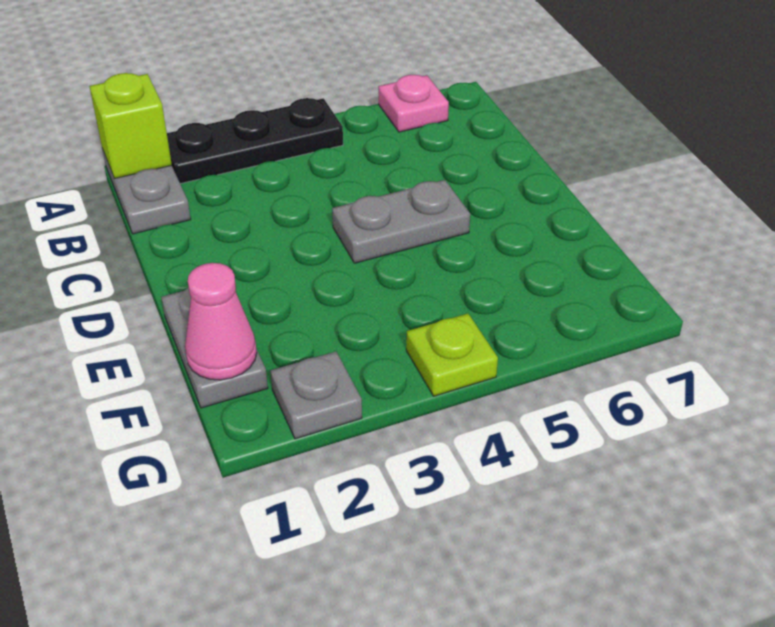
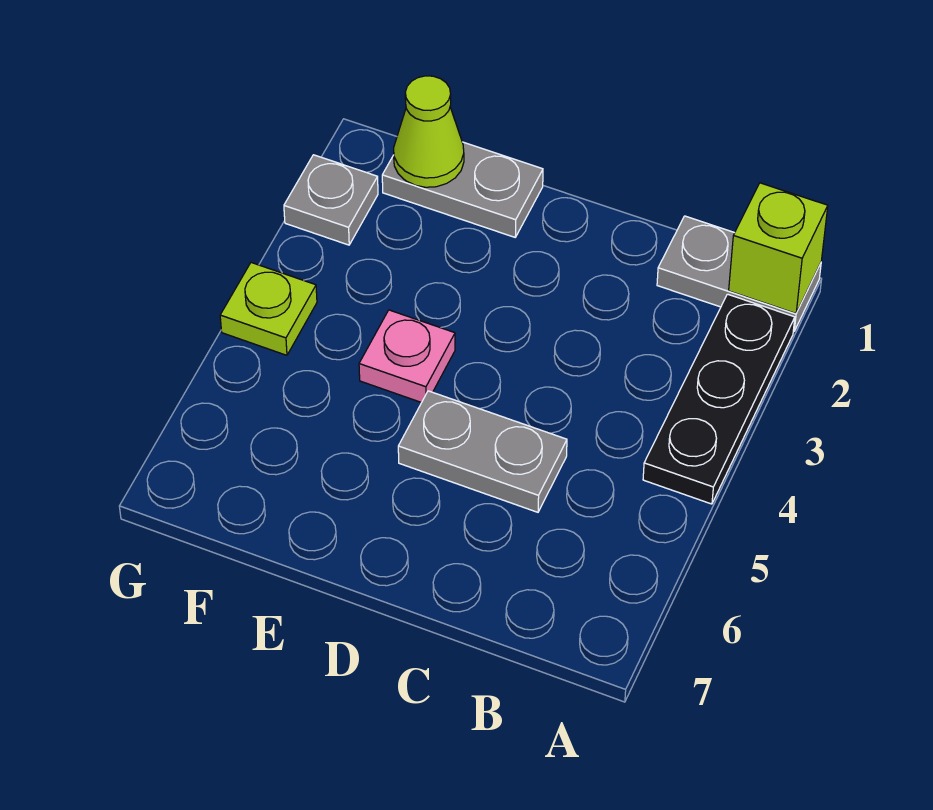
pink 1x1 plate [379,75,449,132] -> pink 1x1 plate moved to [359,310,455,403]
grey 1x2 plate [332,180,470,263] -> grey 1x2 plate turned to [398,391,567,512]
pink 1x1 cone [185,263,257,380] -> lime 1x1 cone [394,76,464,187]

